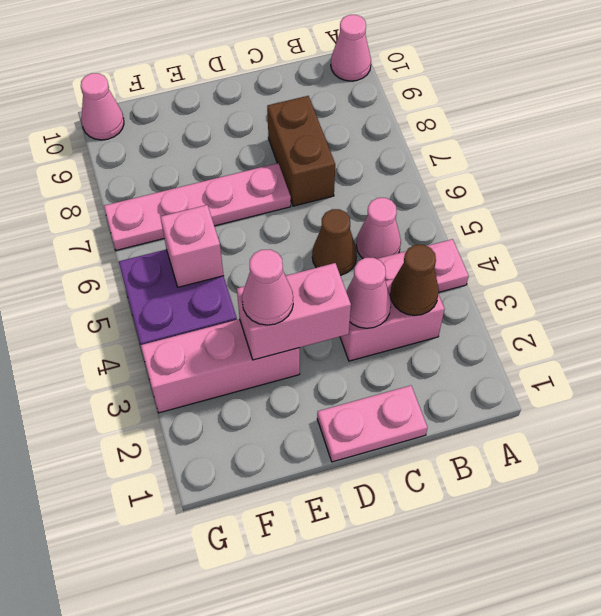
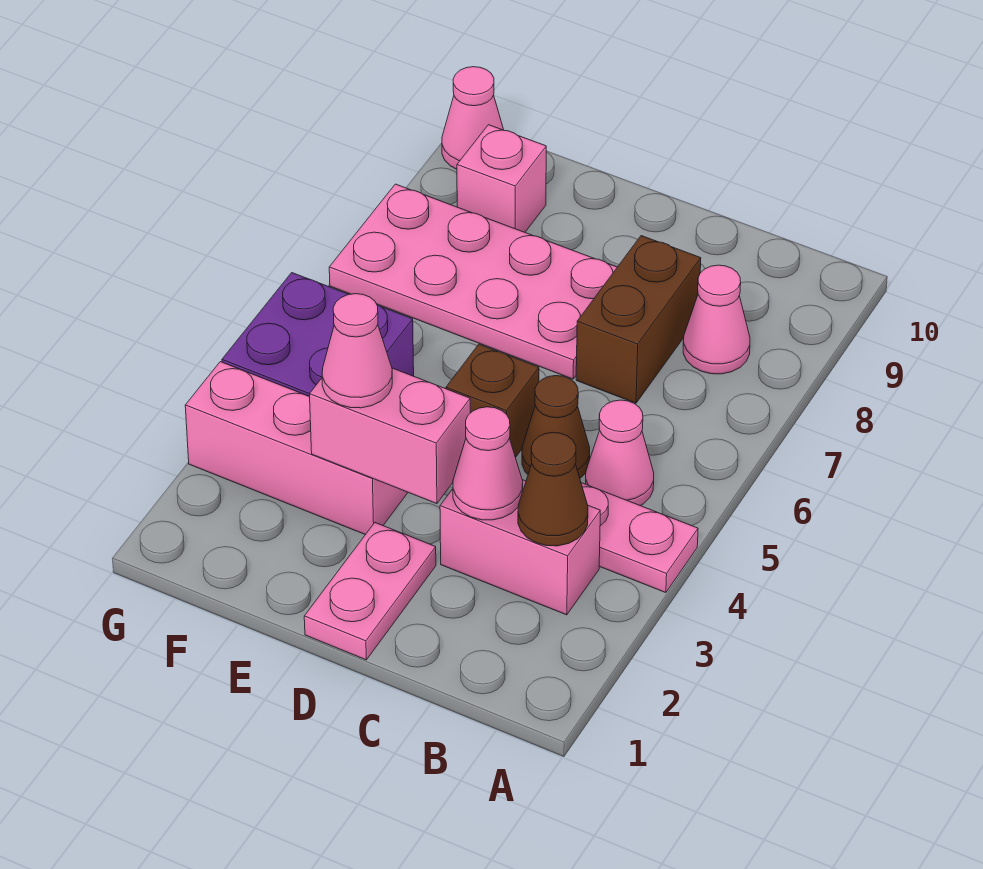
pink 1x1 cone [331,15,371,81] -> pink 1x1 cone moved to [683,265,750,374]
pink 1x2 plate [317,385,428,462] -> pink 1x2 plate turned to [304,523,436,660]
none -> brown 1x1 brick [446,344,539,457]
pink 1x4 plate [104,163,291,250] -> pink 2x4 plate [329,184,617,379]
pink 1x1 brick [160,205,224,287] -> pink 1x1 brick moved to [457,125,546,232]

